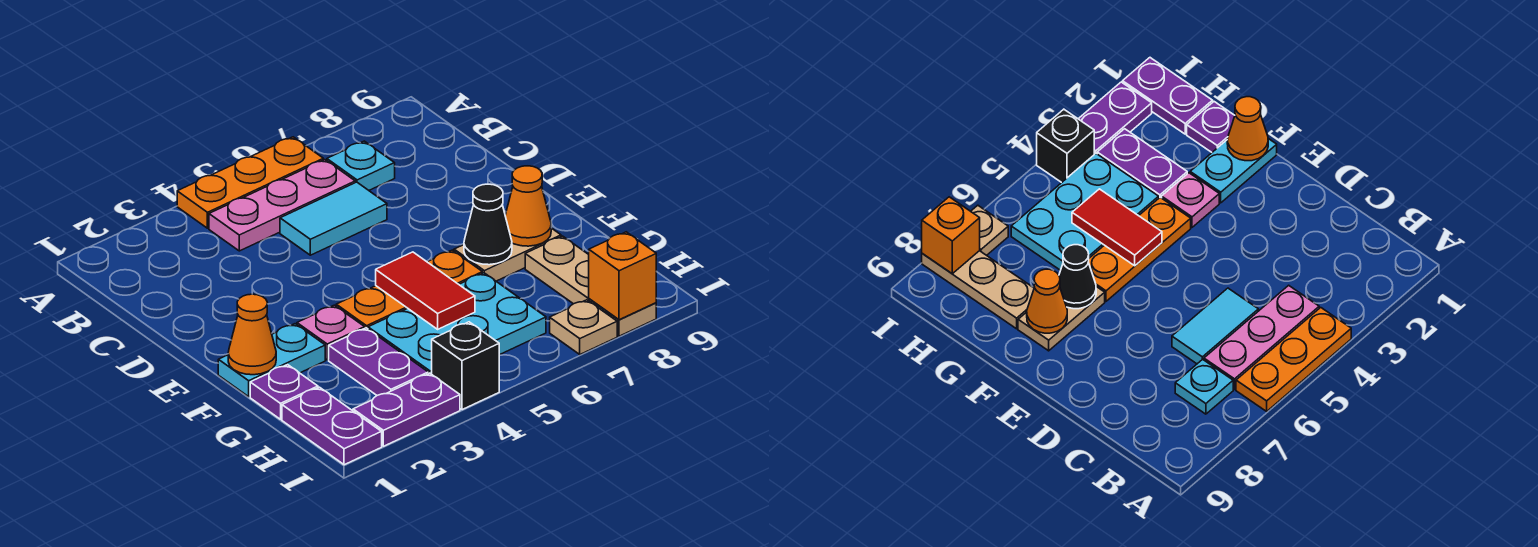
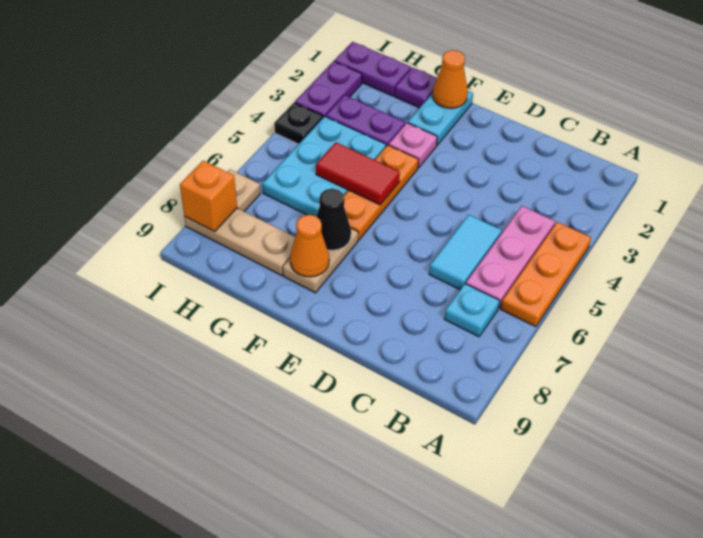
black 1x1 brick [432,322,499,410] -> black 1x1 plate [274,103,323,144]

